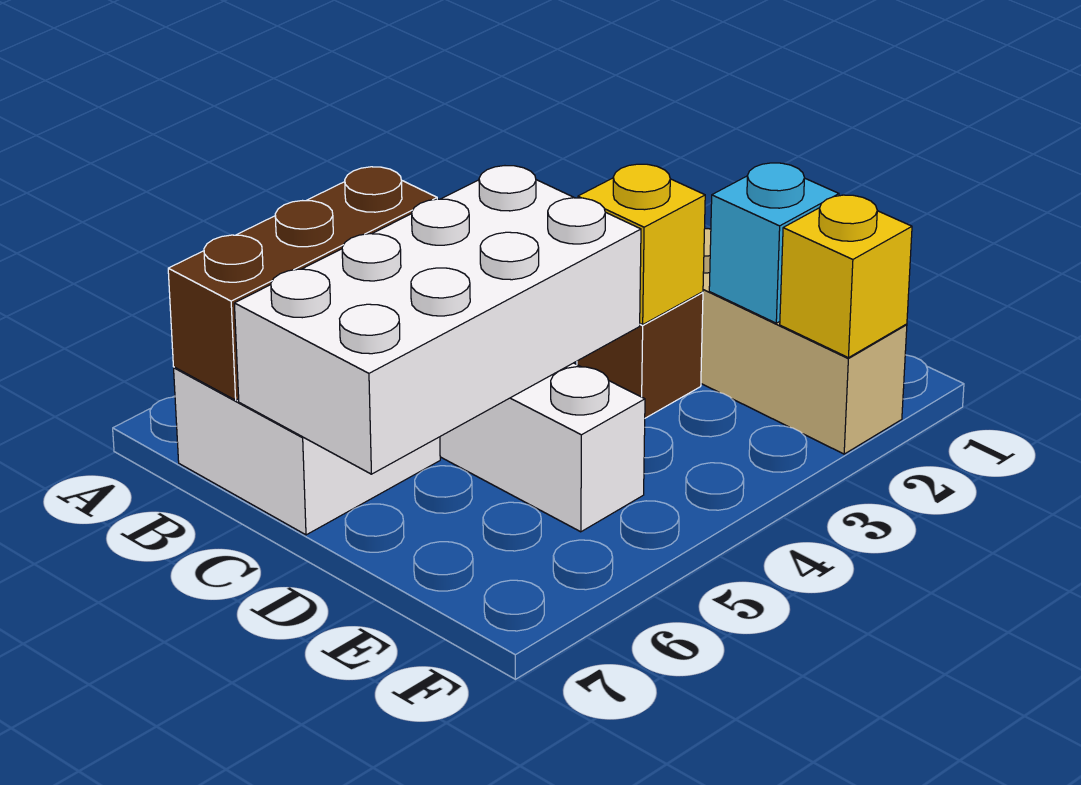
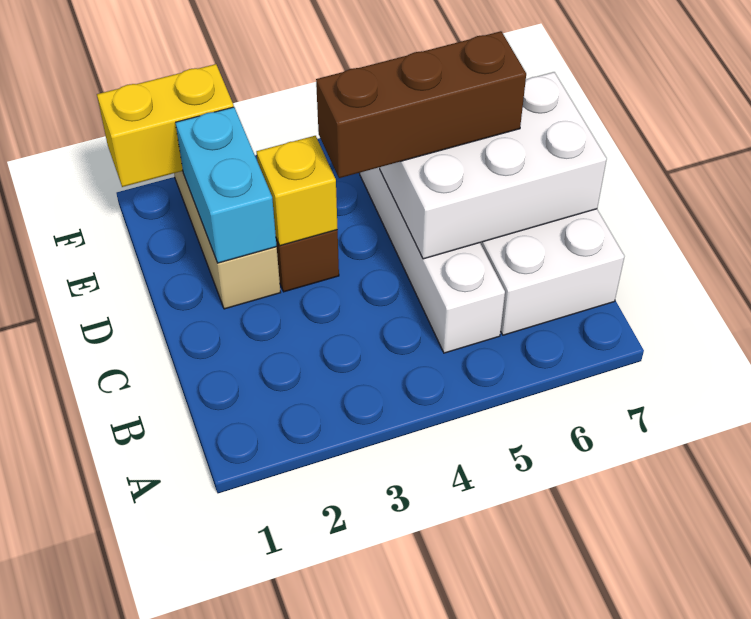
brown 1x3 brick [168,167,437,400] -> brown 1x3 brick moved to [316,31,526,178]
white 2x4 brick [234,166,641,474] -> white 2x3 brick [380,72,607,259]
cyan 1x1 brick [709,163,839,323] -> cyan 1x2 brick [175,107,277,263]
yellow 1x1 brick [780,195,912,358] -> yellow 1x2 brick [97,64,234,187]

